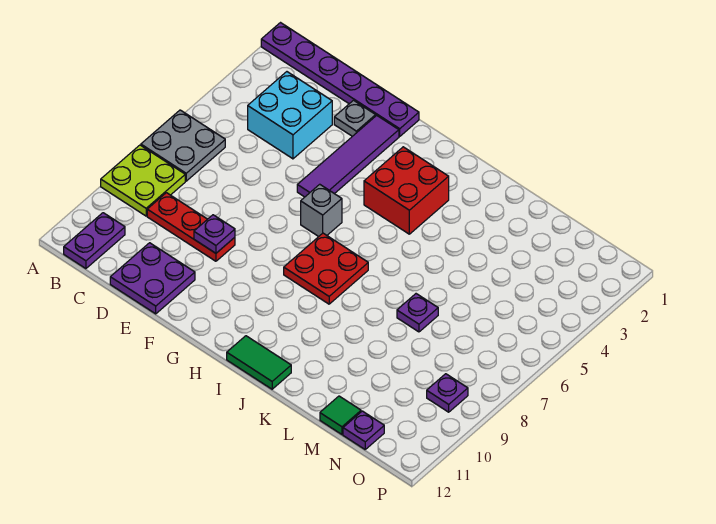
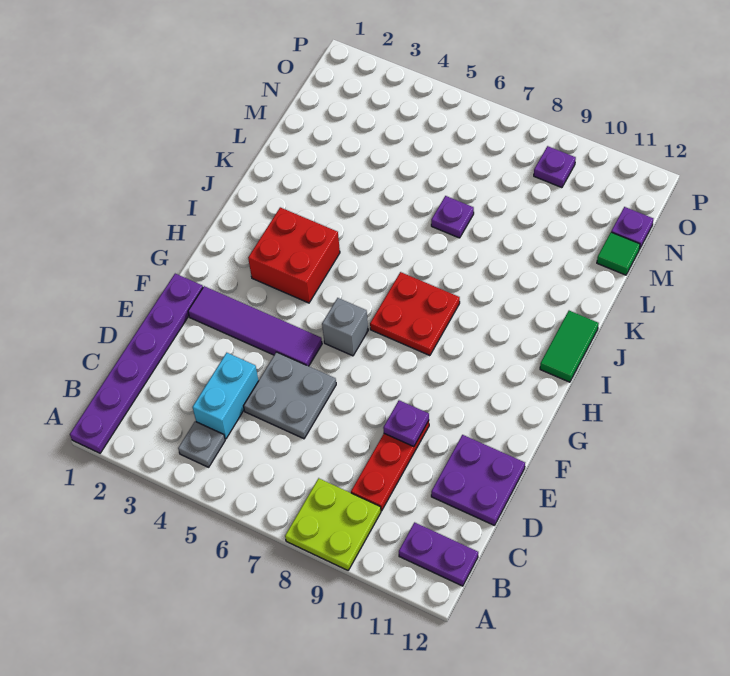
grey 2x2 plate [141,110,225,181] -> grey 2x2 plate moved to [243,352,336,439]
cyan 2x2 brick [248,72,332,159] -> cyan 1x2 brick [192,353,259,439]
grey 1x1 plate [334,100,376,136] -> grey 1x1 plate moved to [178,421,225,467]

